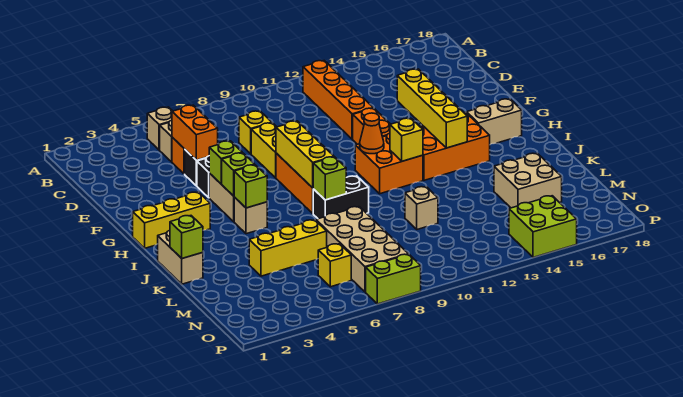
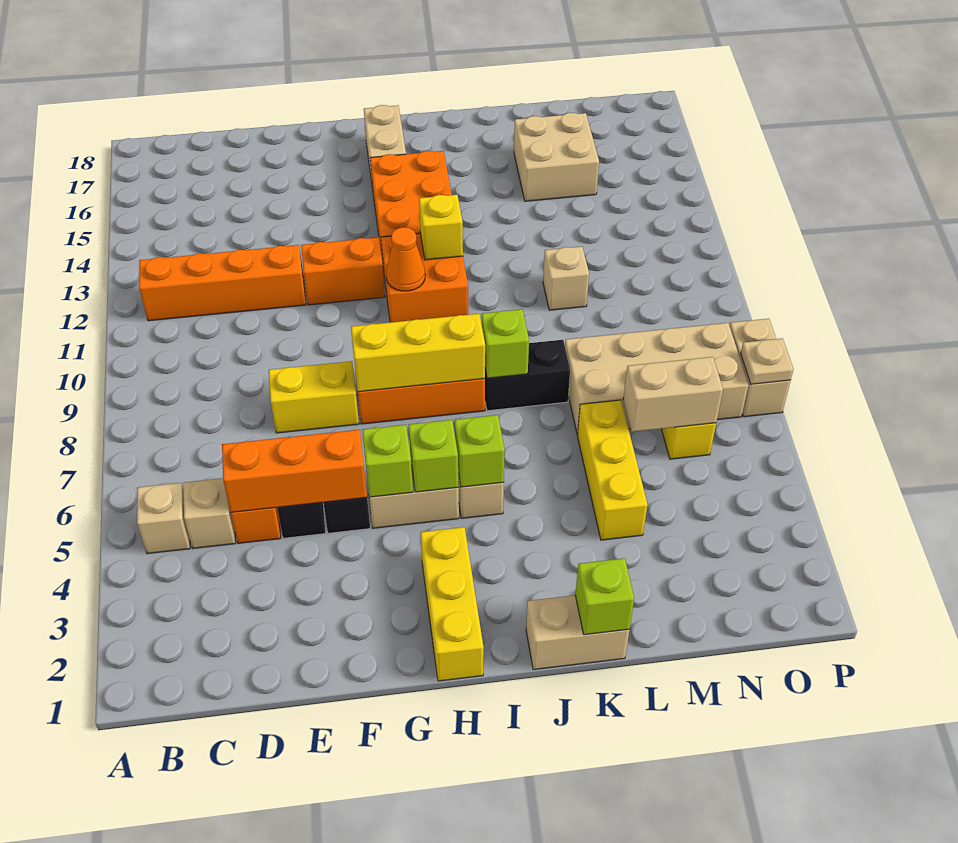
orange 1x2 brick [172,105,218,160] -> orange 1x3 brick [222,430,367,512]
yellow 1x1 brick [239,111,272,154] -> none
yellow 1x4 brick [397,69,467,148] -> none
black 1x2 brick [313,176,369,219] -> black 1x2 brick turned to [485,340,570,411]
none -> tan 1x2 brick [623,357,723,432]
lime 2x2 brick [509,196,577,258] -> none
lime 1x2 brick [366,254,421,304] -> tan 1x2 brick [729,319,791,417]
none -> tan 1x1 plate [741,338,793,384]

